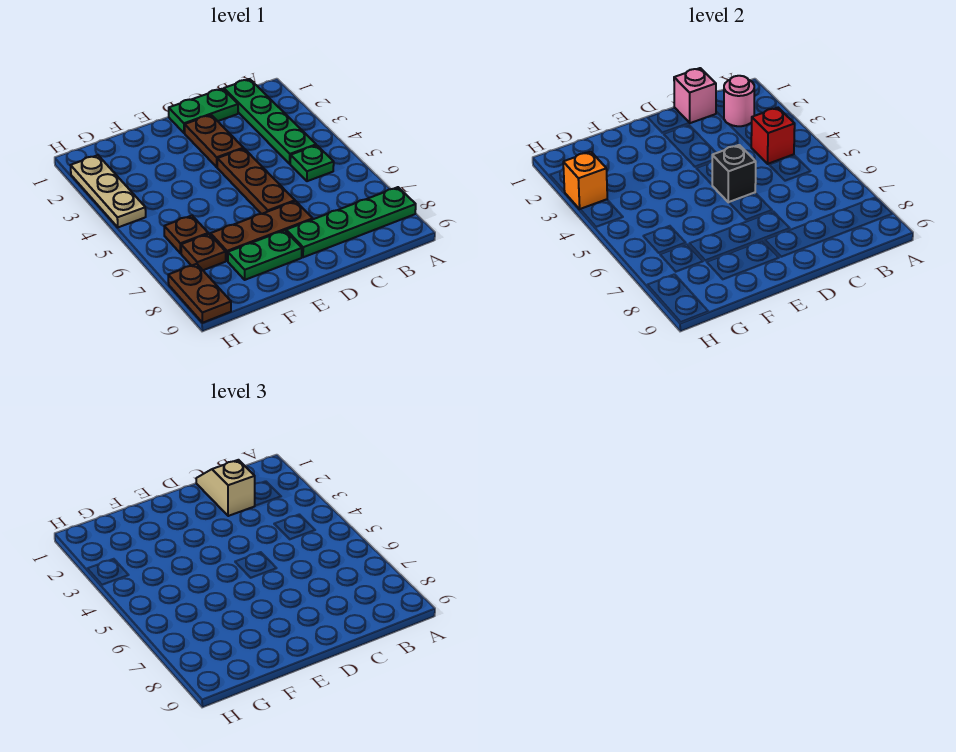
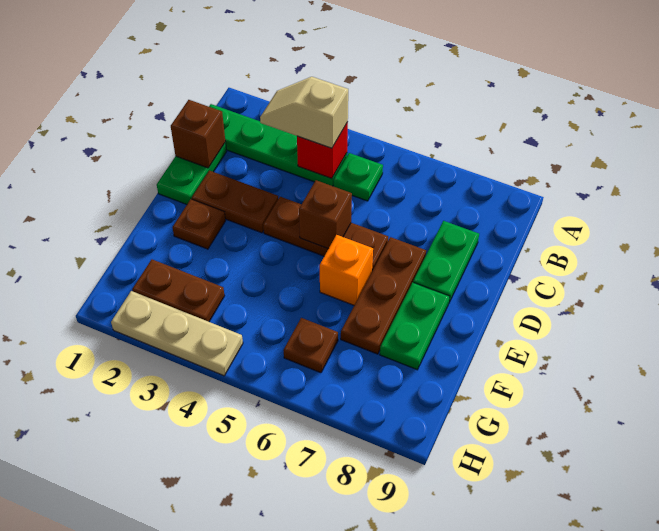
green 1x4 plate [286,187,416,257] -> green 1x2 plate [413,221,479,302]
pink 1x1 round brick [724,76,754,126] -> none
pink 1x1 brick [674,68,716,123] -> brown 1x1 brick [171,100,225,168]
tan 1x2 slope [196,460,255,516] -> tan 1x2 slope moved to [260,77,348,148]
black 1x1 brick [712,145,756,202] -> brown 1x1 brick [299,180,352,249]
brown 1x1 plate [181,234,226,270] -> brown 1x1 plate moved to [172,199,226,249]
orange 1x1 brick [563,152,607,209] -> orange 1x1 brick moved to [320,235,373,305]
brown 1x2 plate [168,264,231,323] -> brown 1x2 plate moved to [132,259,225,322]

